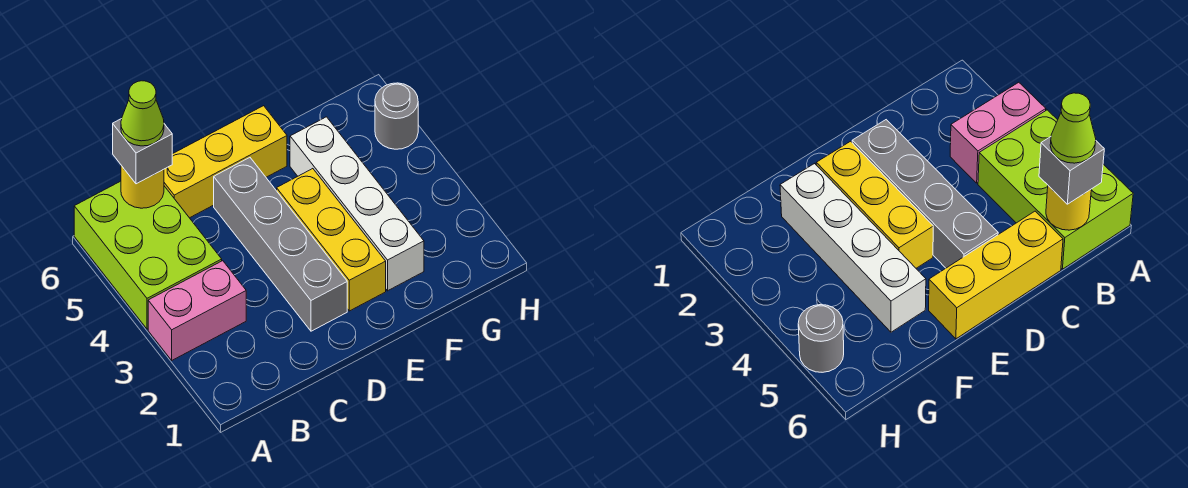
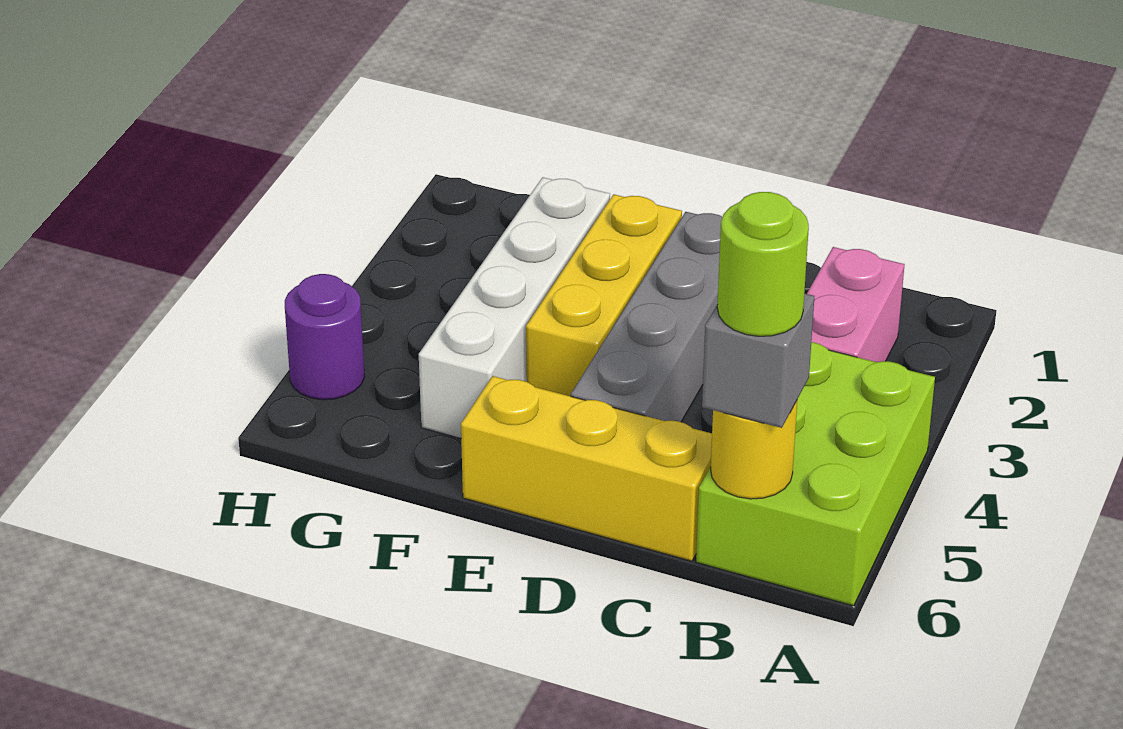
pink 1x2 brick [148,261,246,360] -> pink 1x2 brick turned to [807,247,905,362]
lime 1x1 cone [121,81,164,146] -> lime 1x1 round brick [717,192,809,336]
grey 1x1 round brick [375,83,418,149] -> purple 1x1 round brick [285,274,365,400]

